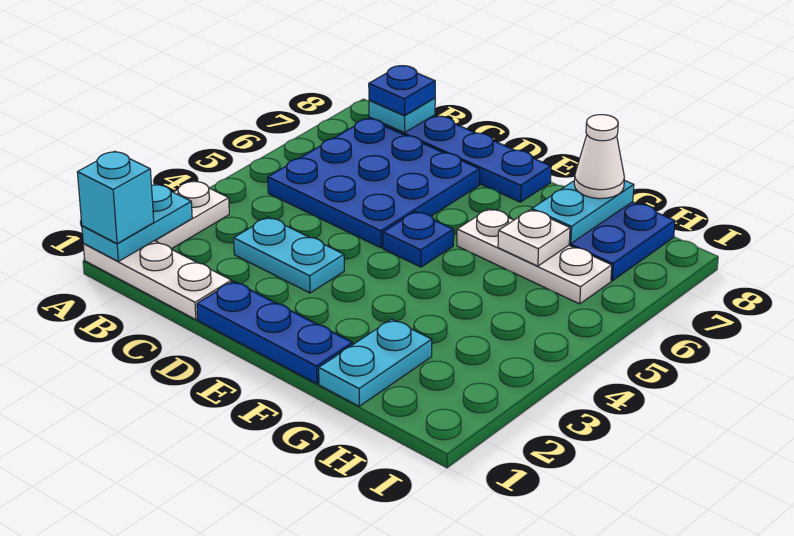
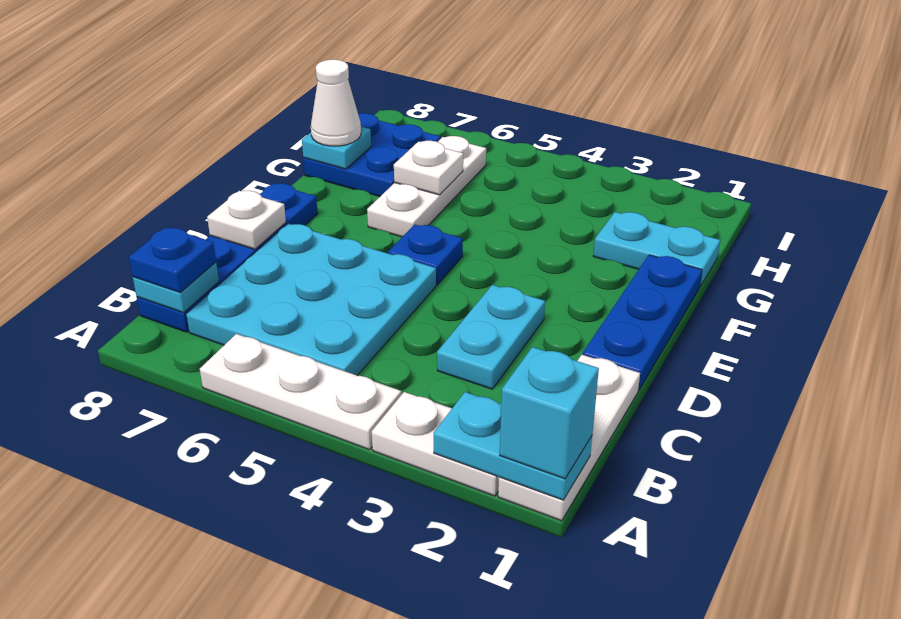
none -> white 1x3 plate [200,334,401,450]
blue 3x3 plate [268,119,480,248] -> cyan 3x3 plate [186,224,436,375]
none -> white 1x1 plate [207,191,286,249]
cyan 1x2 plate [532,180,634,244] -> cyan 1x1 plate [302,127,371,169]

